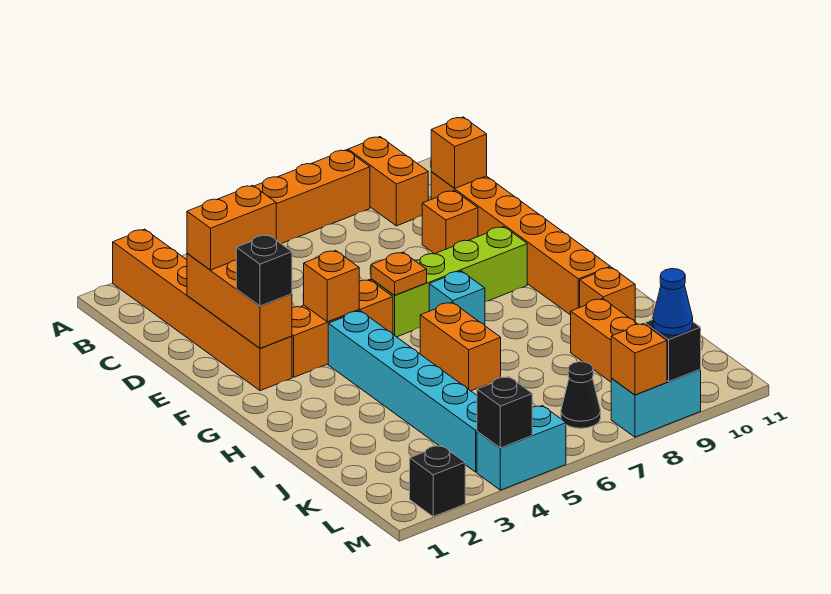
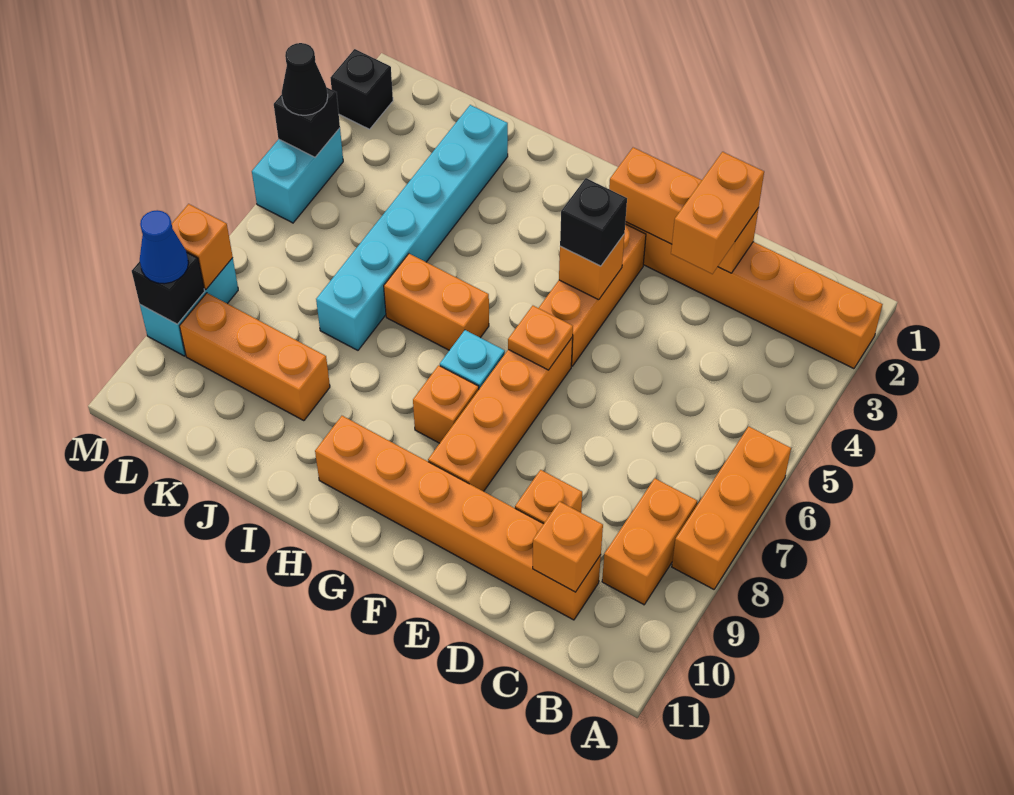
orange 1x2 brick [348,137,428,226] -> orange 1x2 brick turned to [602,479,697,605]
black 1x1 brick [236,235,292,306] -> black 1x1 brick moved to [560,178,627,266]
lime 1x4 brick [371,227,527,337] -> orange 1x4 brick [428,337,573,491]
cyan 1x6 brick [328,311,477,472] -> cyan 1x6 brick turned to [316,105,508,350]
orange 1x1 brick [580,267,635,321] -> orange 1x1 brick moved to [413,365,479,443]
black 1x1 cone [561,362,601,428] -> black 1x1 cone moved to [282,43,328,115]

